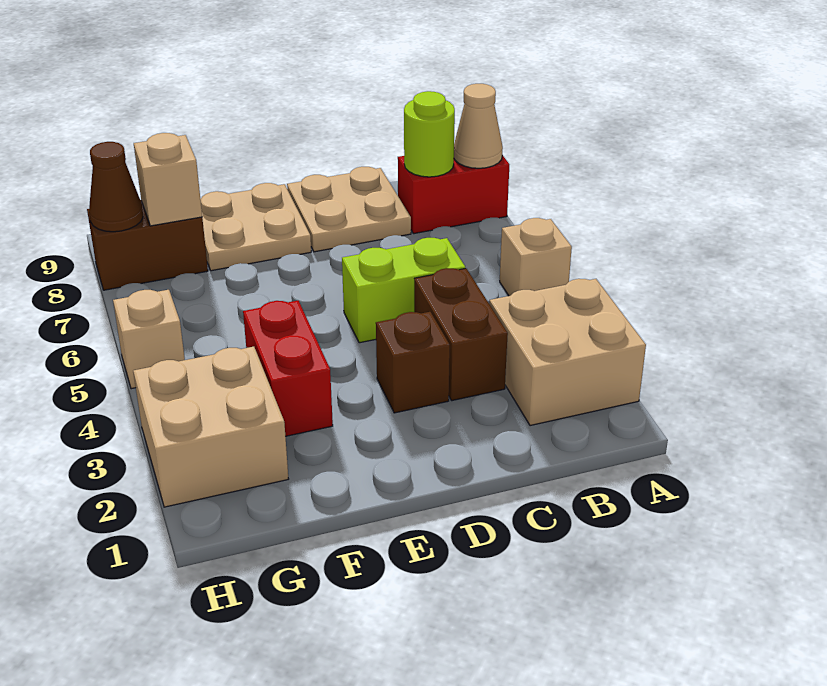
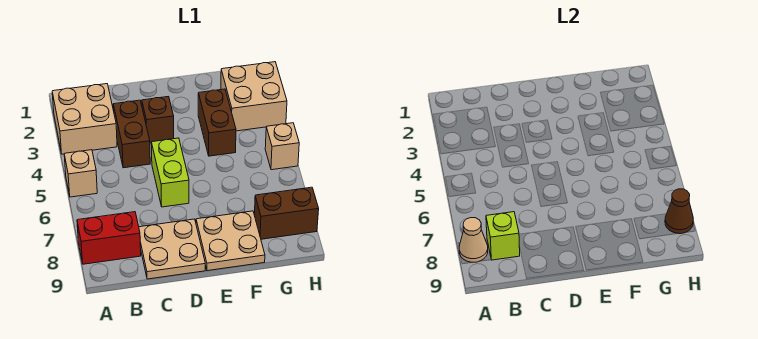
lime 1x1 round brick [404,91,455,177] -> lime 1x1 brick [486,212,520,260]
lime 1x2 brick [342,238,465,343] -> lime 1x2 brick turned to [151,138,189,207]
red 1x2 brick [243,301,333,436] -> brown 1x2 brick [198,89,236,156]
tan 1x1 brick [134,133,202,226] -> none

